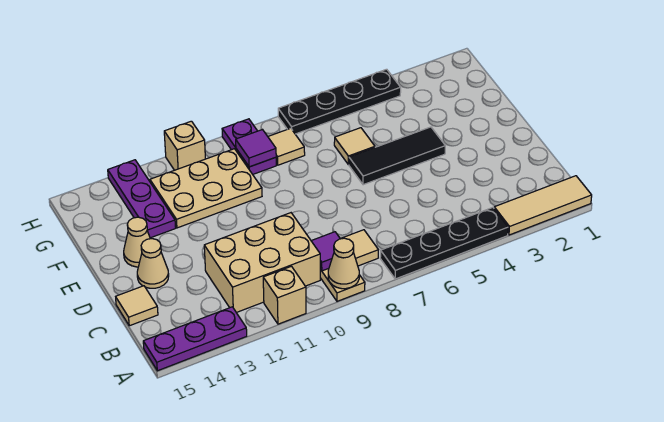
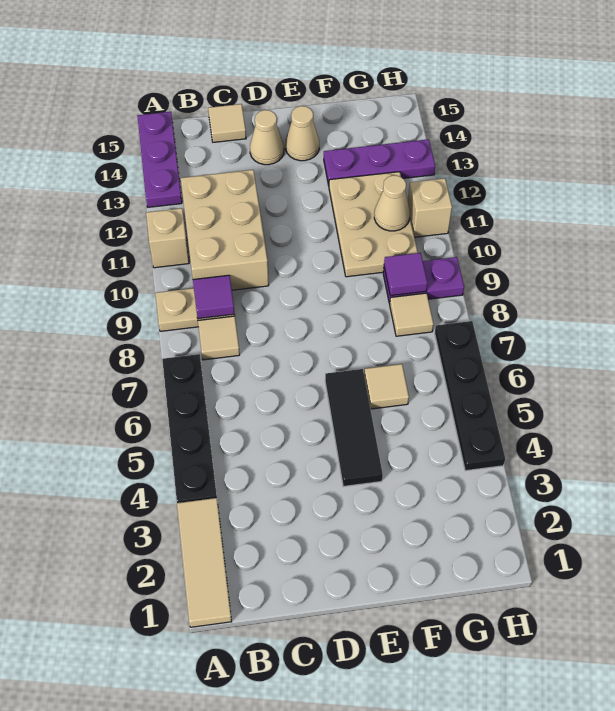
tan 1x1 cone [328,238,359,289] -> tan 1x1 cone moved to [374,175,410,231]

